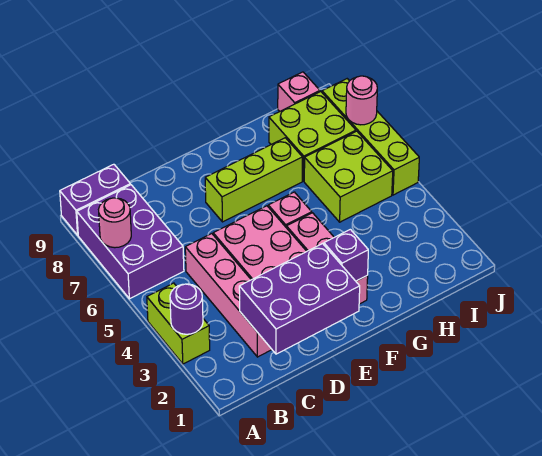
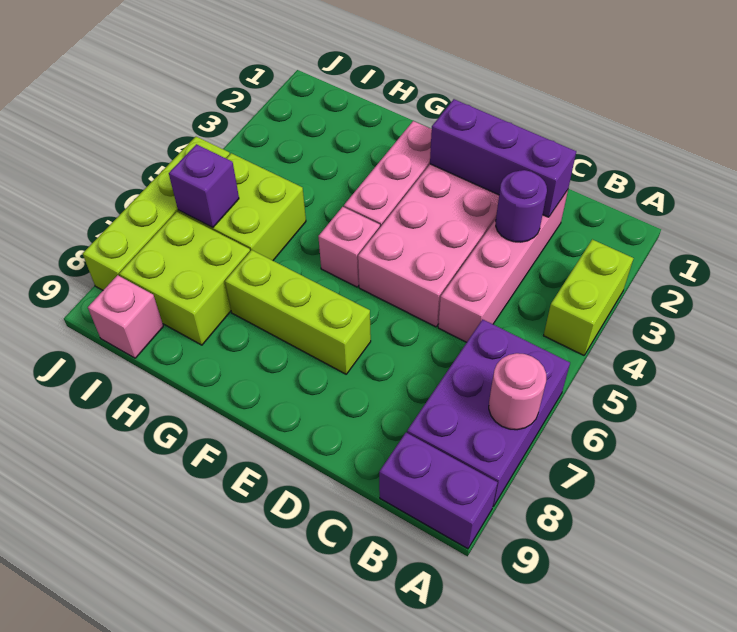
purple 1x1 round brick [170,284,203,334] -> purple 1x1 round brick moved to [496,170,547,242]
purple 2x3 brick [239,244,360,354] -> purple 1x3 brick [430,99,576,217]
purple 1x1 brick [324,229,368,281] -> purple 1x1 brick moved to [169,144,239,228]
pink 1x1 round brick [346,76,377,125] -> none

